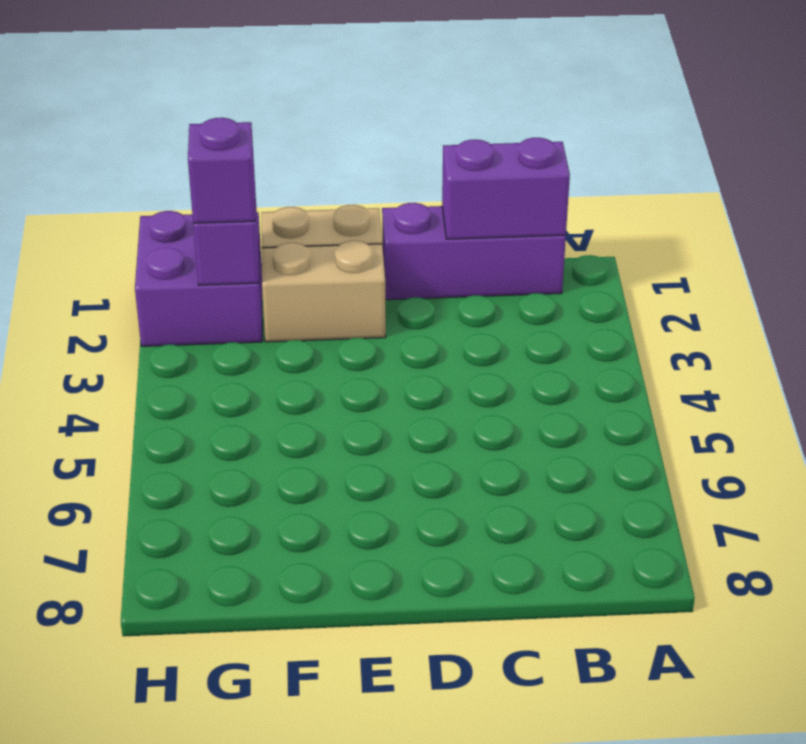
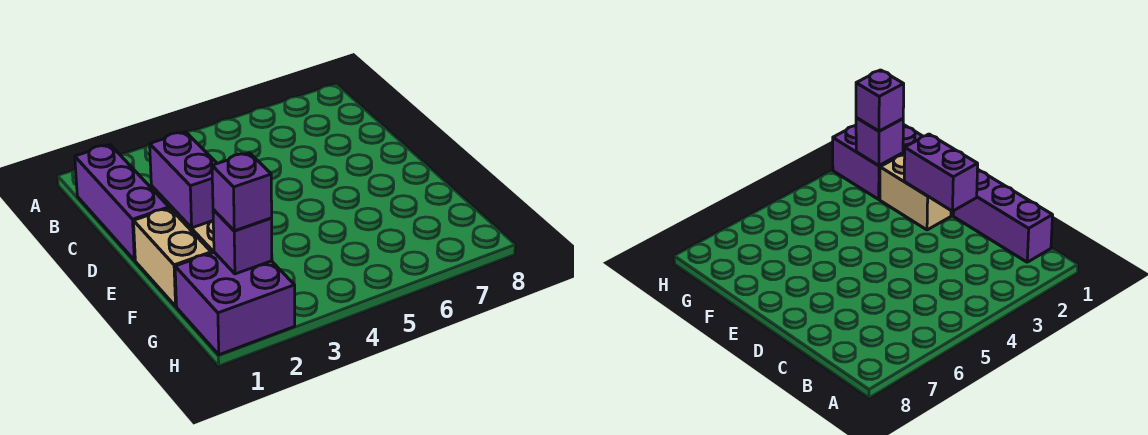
purple 1x2 brick [442,138,570,239] -> purple 1x2 brick moved to [150,132,217,228]

